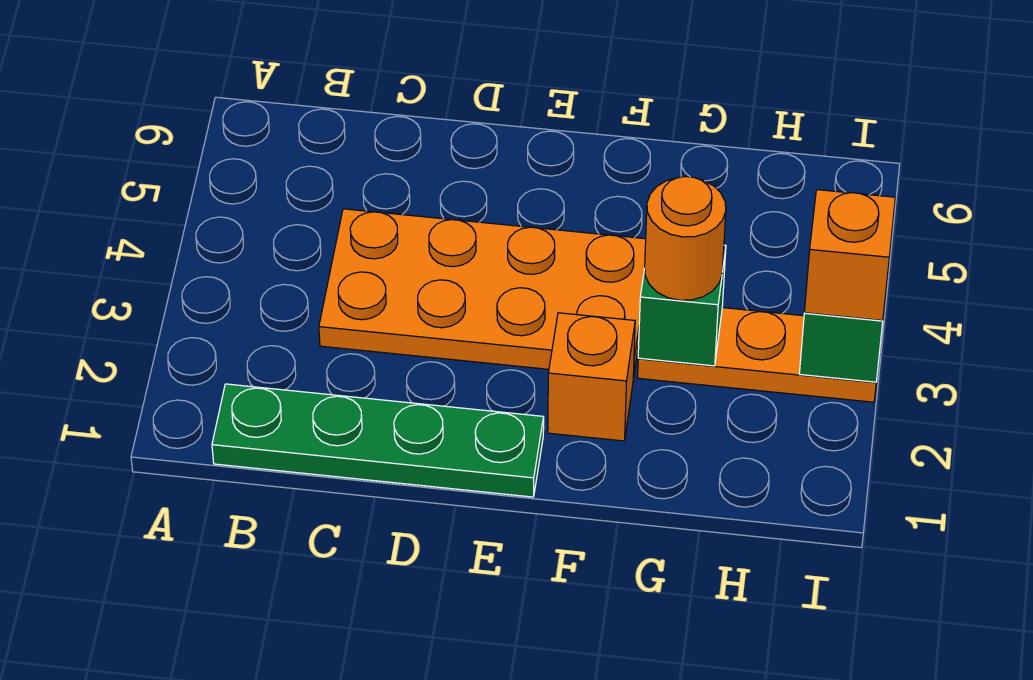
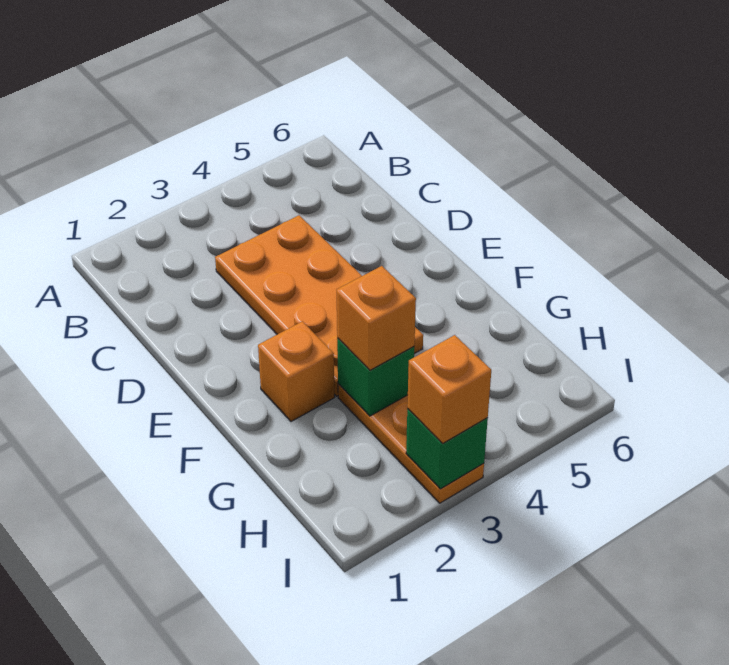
green 1x4 plate [212,384,544,497] -> none
orange 1x1 round brick [645,177,726,300] -> orange 1x1 brick [337,266,416,370]

